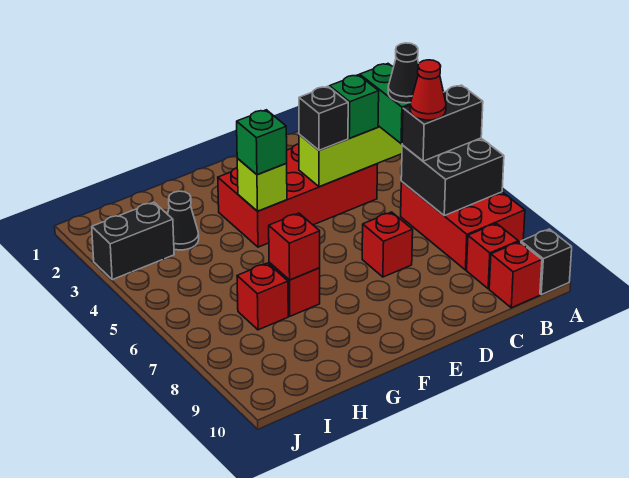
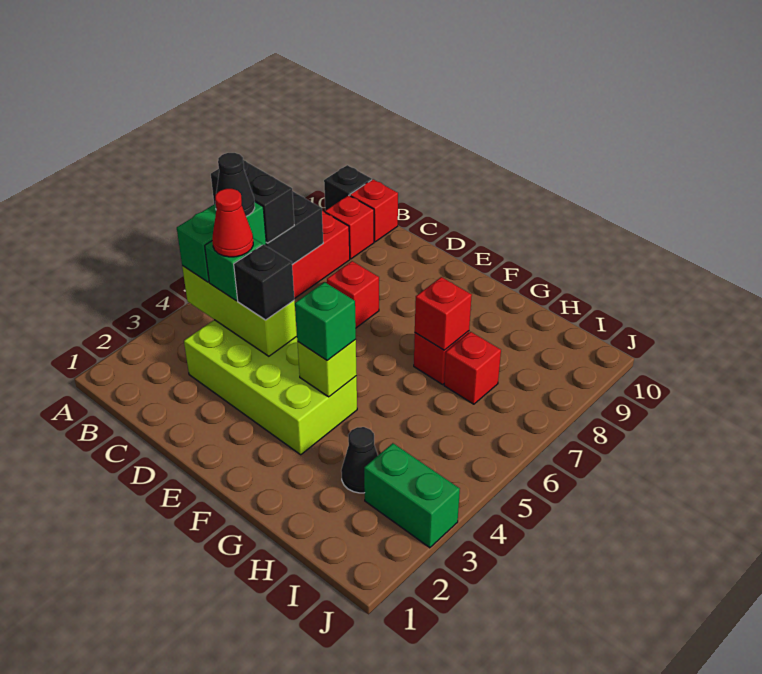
red 1x1 cone [410,60,446,120] -> red 1x1 cone moved to [212,189,253,257]
red 2x4 brick [218,144,377,247] -> lime 2x4 brick [184,320,357,455]
black 1x2 brick [92,202,174,280] -> green 1x2 brick [364,443,460,548]

